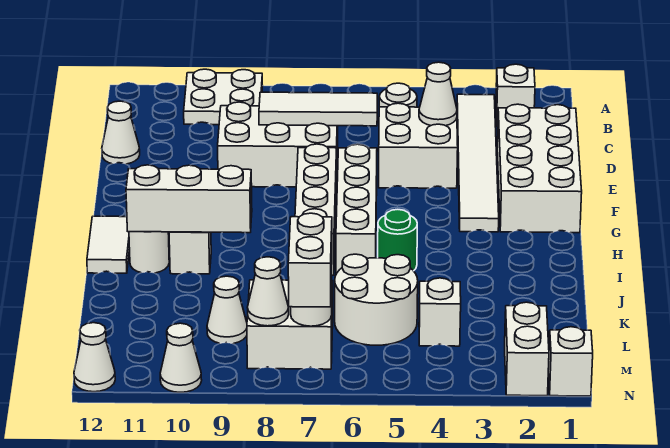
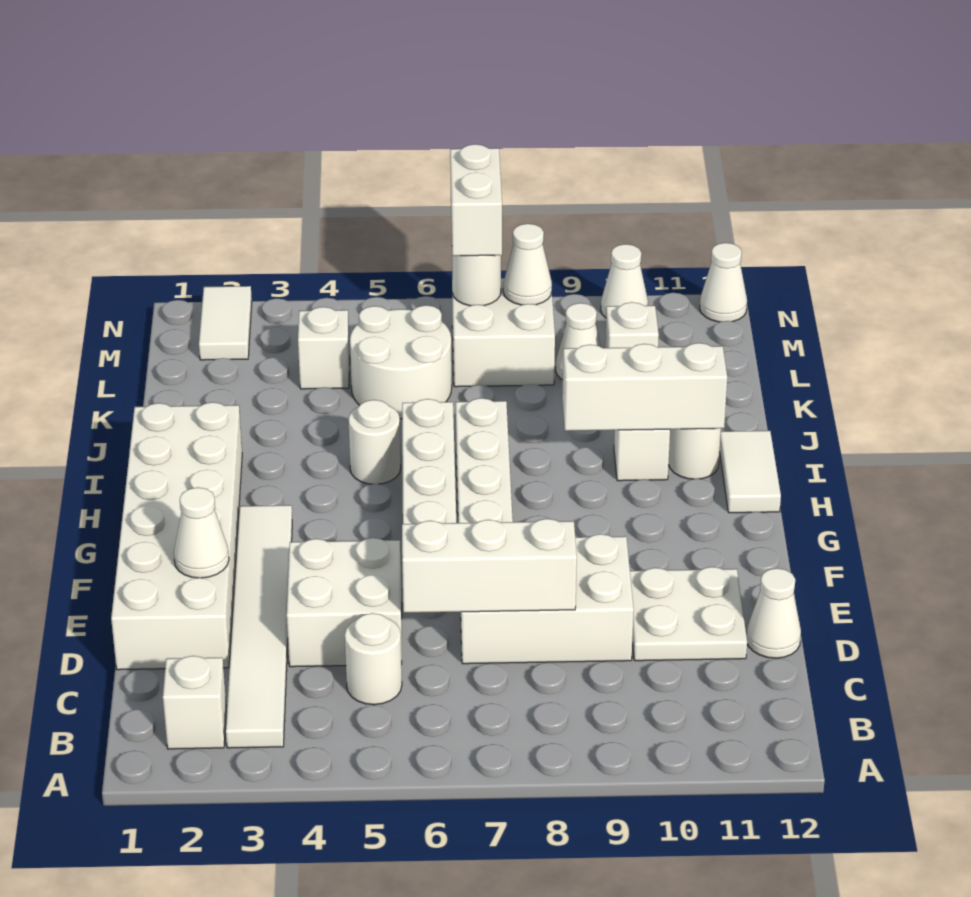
white 2x2 plate [184,69,263,125] -> white 2x2 plate moved to [630,567,747,661]
white 2x4 brick [497,104,582,233] -> white 2x6 brick [111,402,242,670]
white 1x1 cone [419,62,457,126] -> white 1x1 cone moved to [174,487,229,578]
white 1x3 tile [259,92,377,126] -> white 1x3 brick [402,519,577,613]
green 1x1 round brick [378,209,417,271] -> white 1x1 round brick [348,400,401,484]
white 1x2 brick [505,302,549,396] -> white 1x2 tile [199,286,252,360]
white 1x1 brick [548,327,593,396] -> white 1x1 brick moved to [605,302,659,348]

